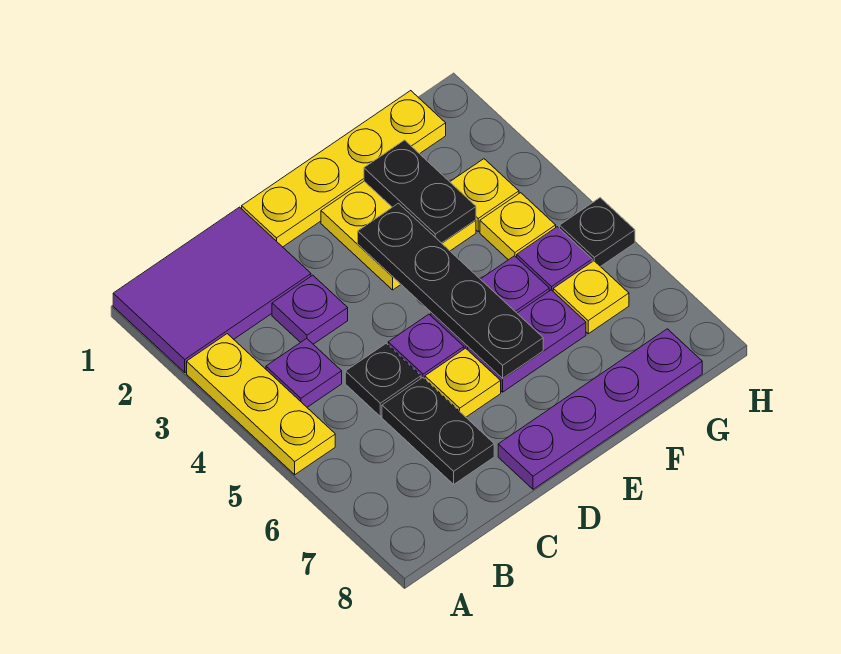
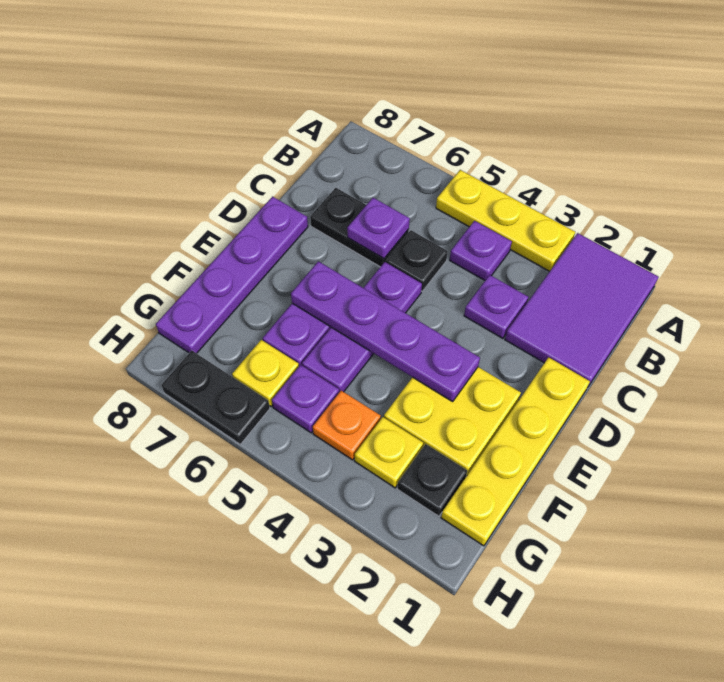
none -> purple 1x1 plate [347,198,410,259]
yellow 1x1 plate [425,348,501,417] -> none
black 1x4 plate [358,203,543,379] -> purple 1x4 plate [291,261,480,402]
black 1x2 plate [364,140,476,243] -> black 1x2 plate moved to [161,351,270,444]
yellow 1x1 plate [480,193,556,260] -> orange 1x1 plate [313,391,381,460]
black 1x1 plate [559,198,635,267] -> black 1x1 plate moved to [397,444,467,516]

